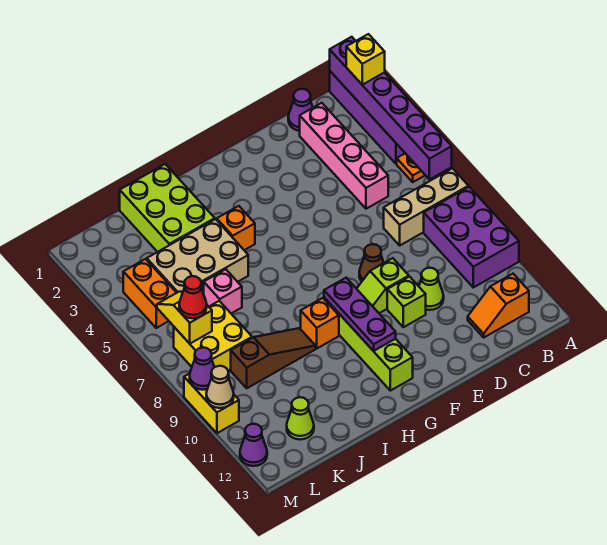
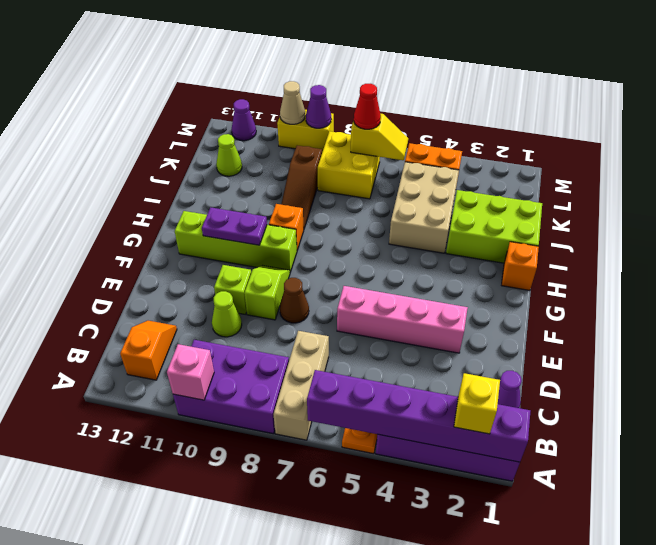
pink 1x4 brick [300,103,388,209] -> pink 1x4 brick moved to [337,286,468,353]
purple 1x3 plate [324,278,396,351] -> purple 1x2 plate [202,207,267,245]
orange 1x1 brick [217,206,255,250] -> orange 1x1 brick moved to [502,242,539,290]
pink 1x1 brick [204,269,242,313] -> pink 1x1 brick moved to [167,344,214,400]

